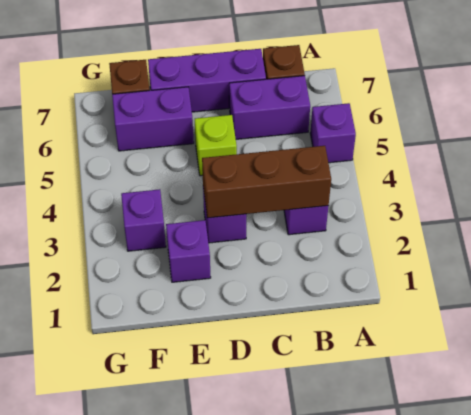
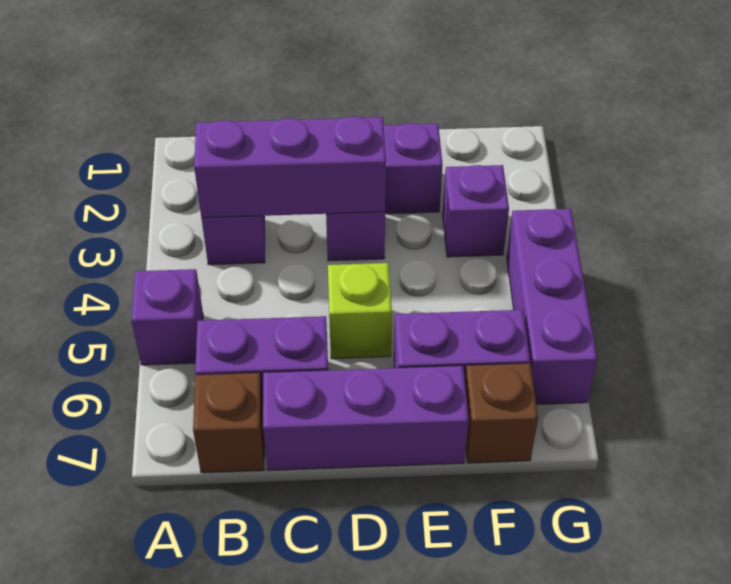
brown 1x3 brick [202,146,331,218] -> purple 1x3 brick [194,117,386,218]
none -> purple 1x3 brick [507,209,597,404]

